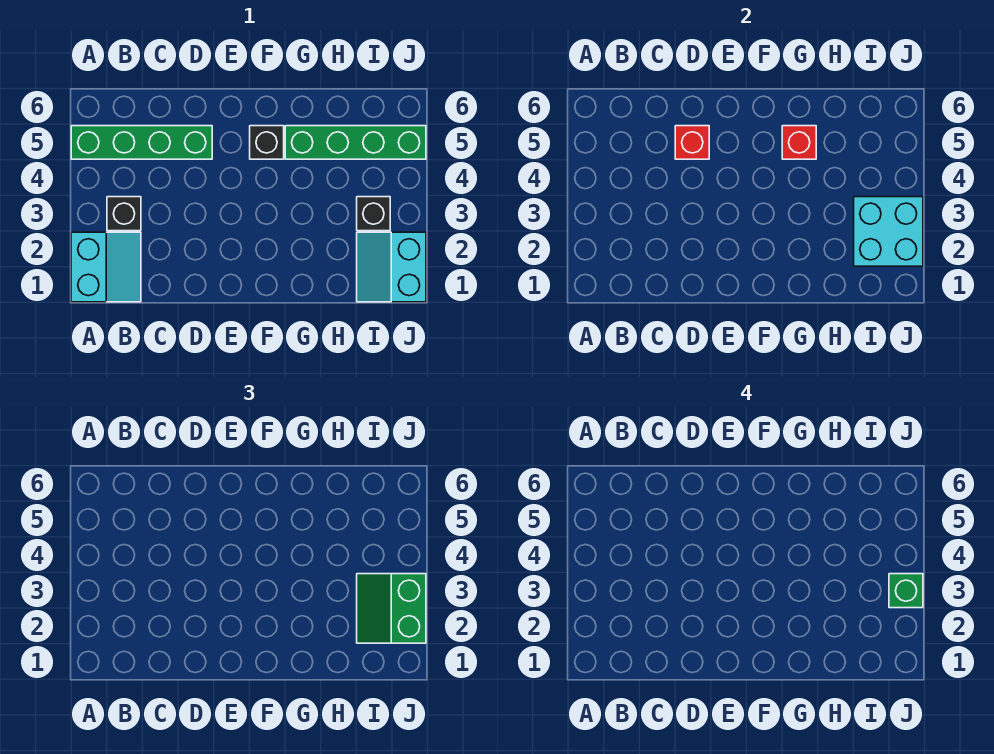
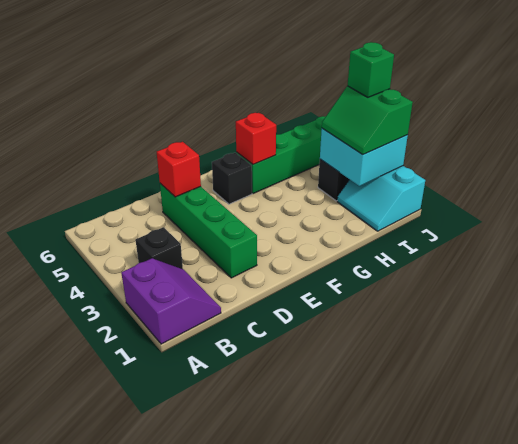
cyan 2x2 slope [71,232,141,302] -> purple 2x2 slope [121,258,221,344]
green 1x4 brick [71,126,212,159] -> green 1x4 brick turned to [160,183,257,278]

